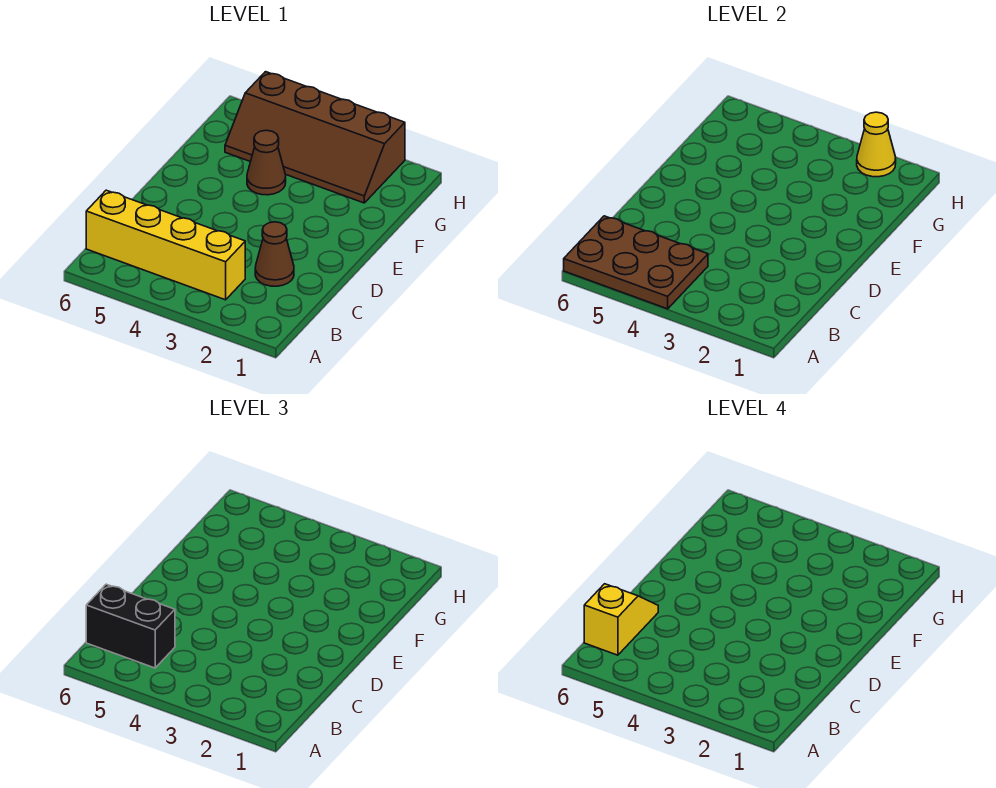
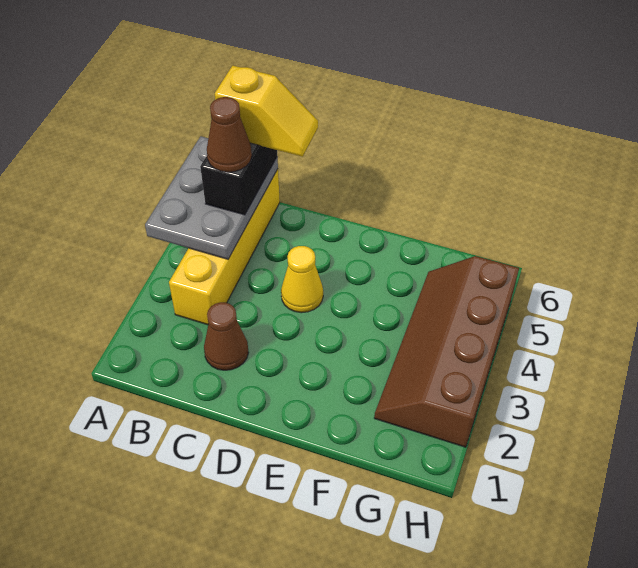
brown 2x3 plate [564,216,708,309] -> grey 2x3 plate [145,136,278,259]
brown 1x1 cone [247,130,286,195] -> brown 1x1 cone moved to [207,97,252,172]
yellow 1x1 cone [857,112,896,177] -> yellow 1x1 cone moved to [281,246,323,313]

